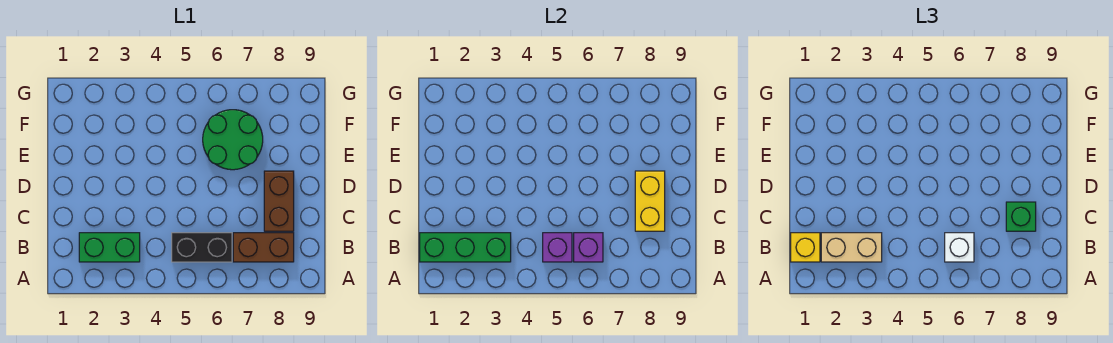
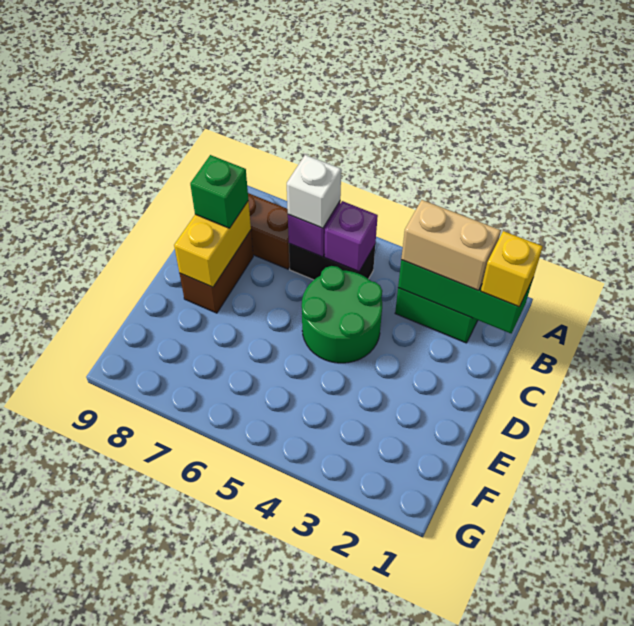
green 2x2 round brick [203,110,263,170] -> green 2x2 round brick moved to [302,266,382,363]

